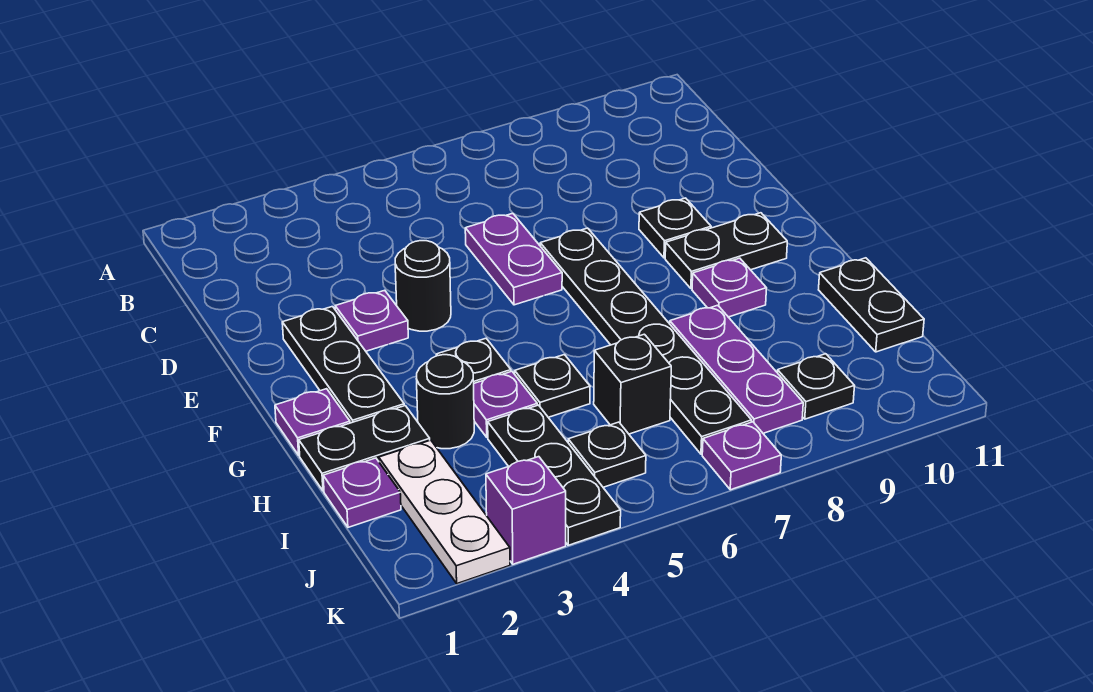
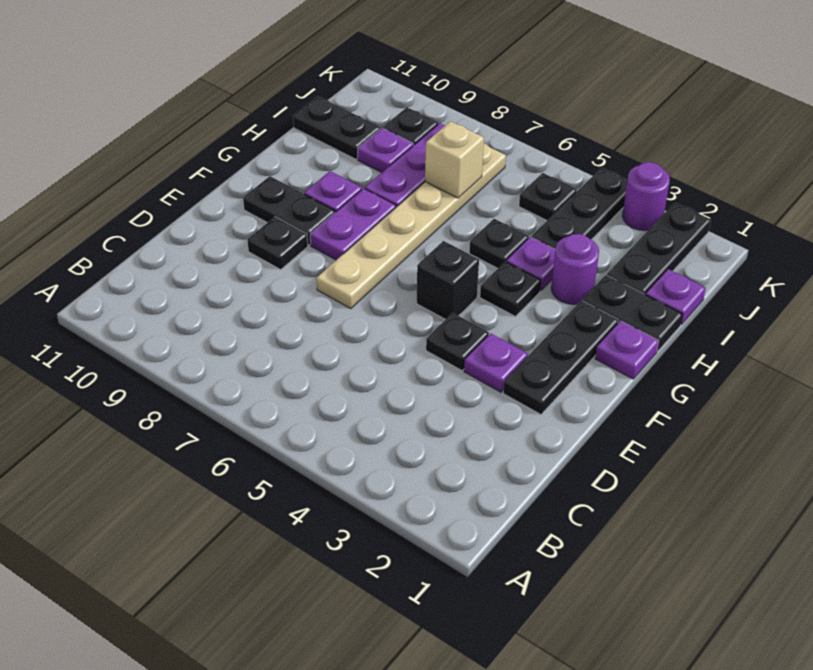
purple 1x2 plate [465,213,562,305] -> purple 1x2 plate moved to [310,188,396,260]
black 1x1 round brick [395,241,451,331] -> black 1x1 plate [426,313,489,370]
black 1x6 plate [540,228,752,454] -> tan 1x6 plate [317,144,506,308]
black 1x1 round brick [416,355,474,449] -> purple 1x1 round brick [551,234,599,304]
black 1x2 plate [819,258,924,352] -> black 1x2 plate turned to [293,96,380,159]
white 1x3 plate [379,440,510,584] -> black 1x3 plate [607,203,711,295]
black 1x1 brick [594,334,671,434] -> black 1x1 brick moved to [417,241,479,320]
none -> tan 1x1 brick [425,121,484,198]
purple 1x1 brick [486,457,566,564] -> purple 1x1 round brick [622,162,670,231]
purple 1x1 plate [702,422,781,490] -> purple 1x1 plate moved to [358,128,413,172]

